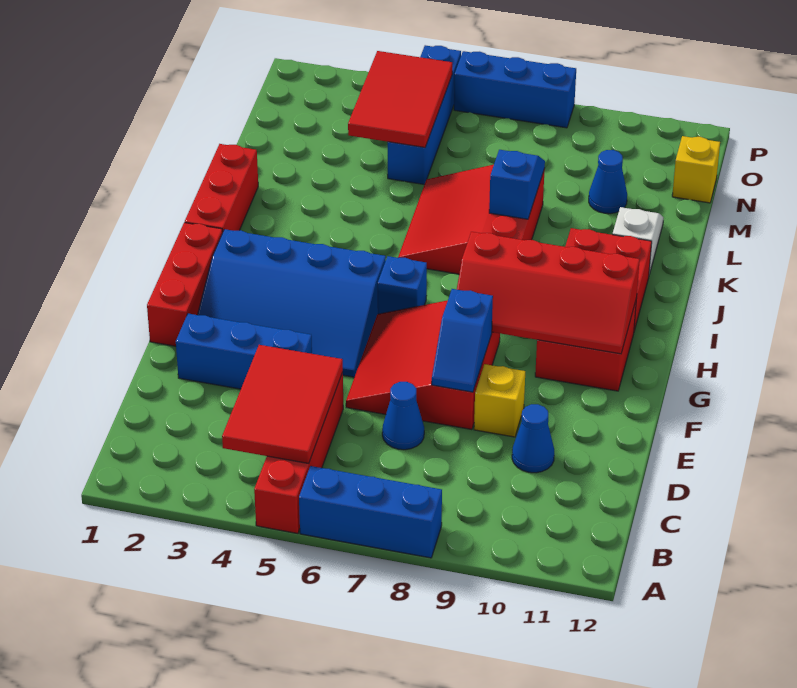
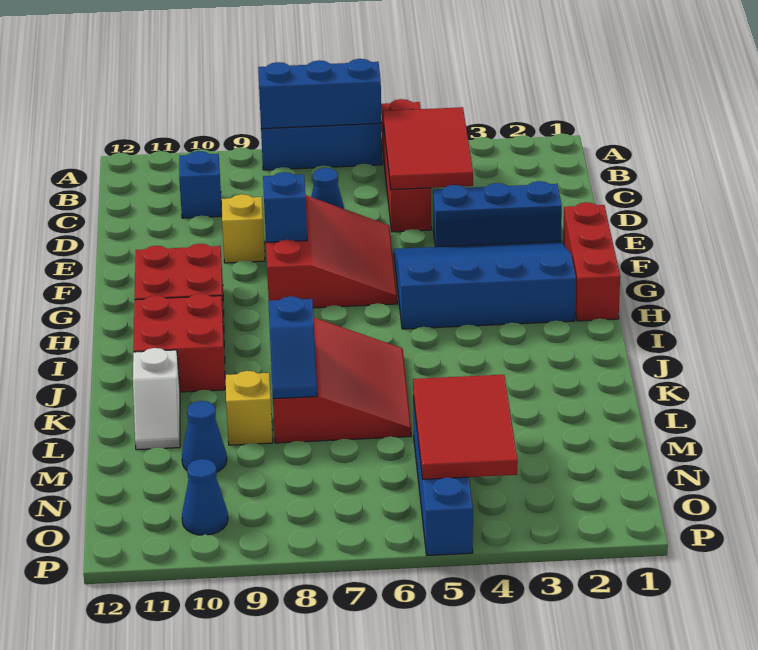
blue 1x1 cone [512,404,554,473] -> blue 1x1 cone moved to [182,459,228,535]
red 2x4 slope [457,232,640,354] -> none
blue 1x1 brick [378,256,427,314] -> blue 1x1 brick moved to [179,151,221,218]
red 1x3 brick [185,144,258,232] -> none
yellow 1x1 brick [672,136,720,203] -> yellow 1x1 brick moved to [225,371,273,445]
blue 1x3 brick [454,51,576,128] -> blue 1x3 brick moved to [258,59,382,129]

